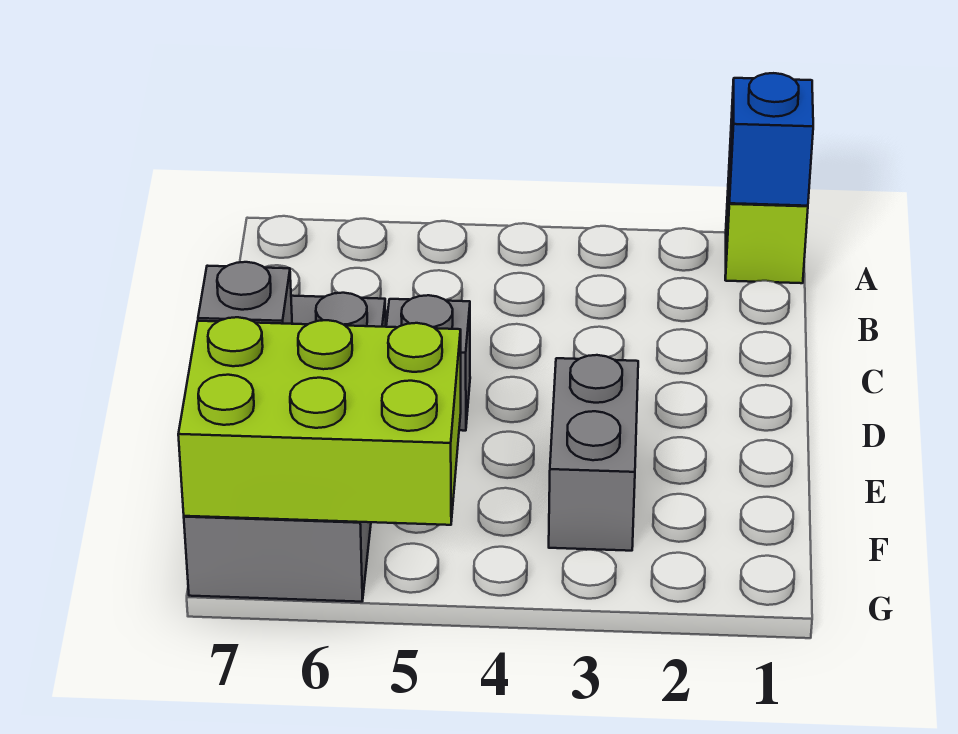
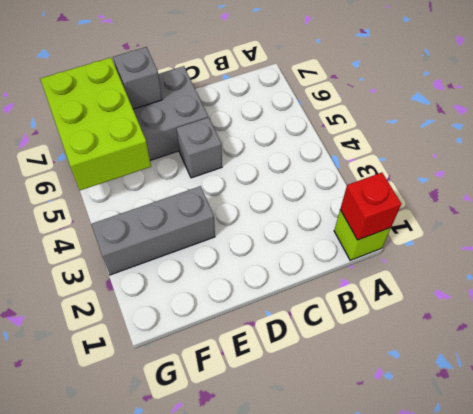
blue 1x1 brick [729,73,813,206] -> red 1x1 brick [340,173,401,240]
grey 1x2 brick [549,355,638,551] -> grey 1x3 brick [91,186,215,275]

